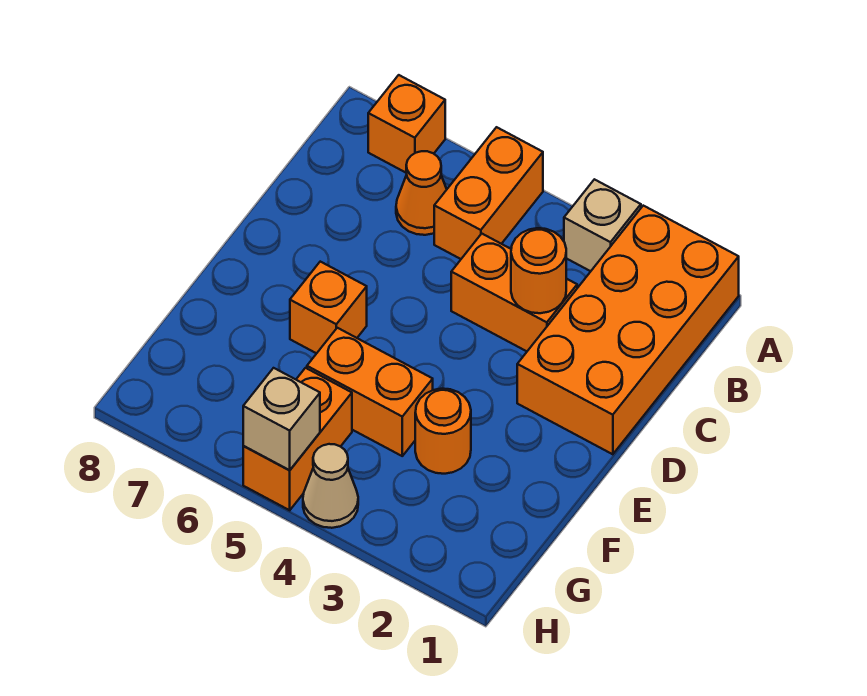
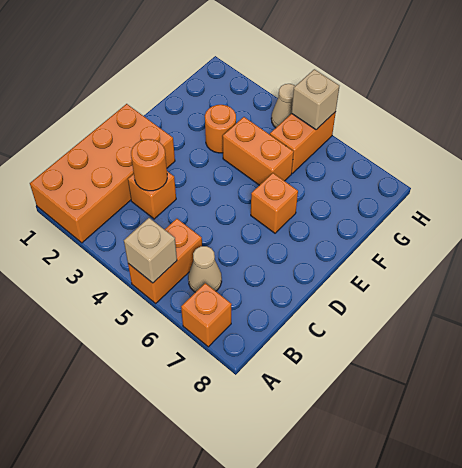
tan 1x1 brick [564,179,641,271] -> tan 1x1 brick moved to [124,218,177,283]
orange 1x1 cone [396,151,447,235] -> tan 1x1 cone [188,246,222,292]
orange 1x2 brick [451,234,577,351] -> orange 1x1 brick [128,171,176,219]

